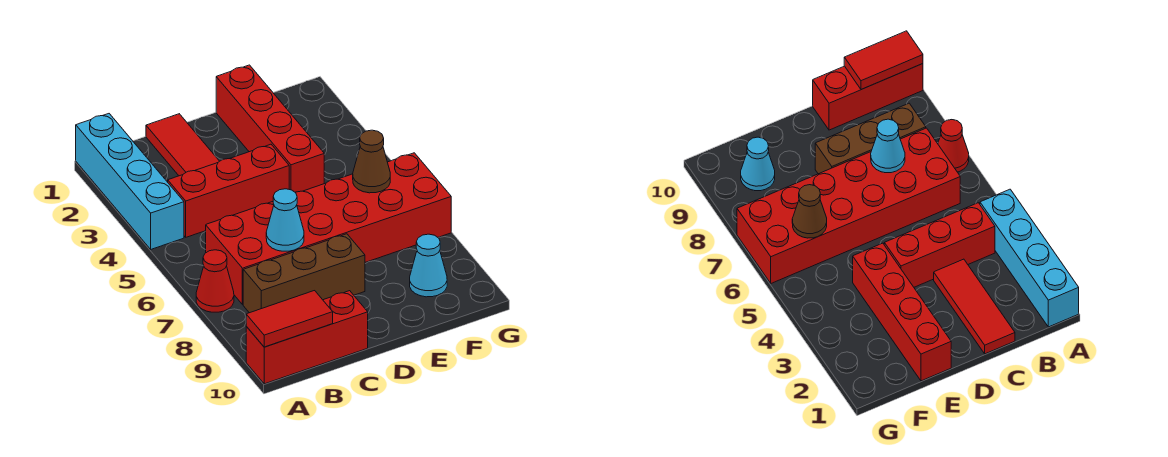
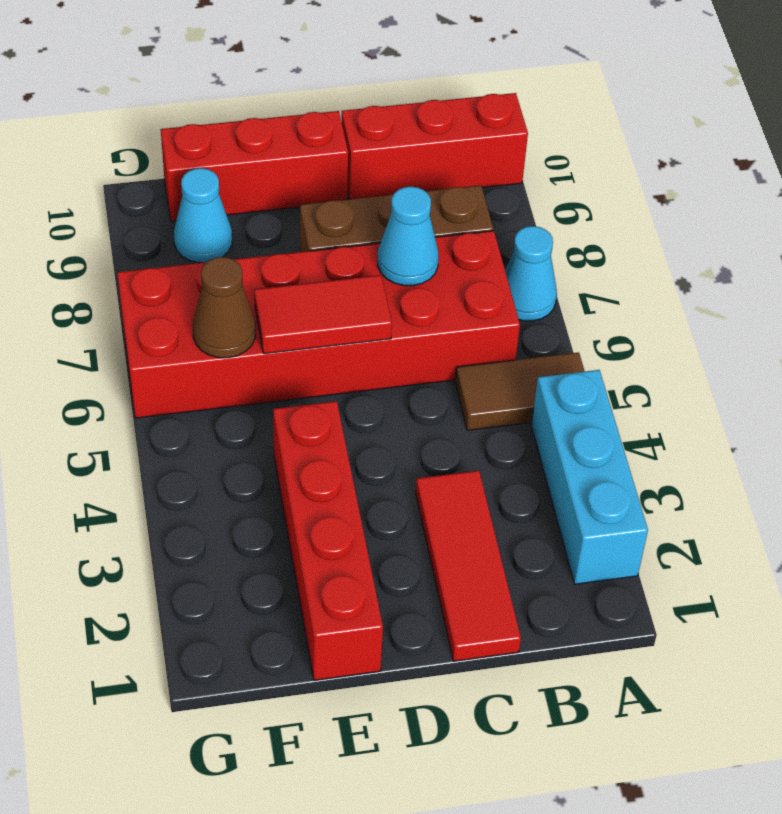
cyan 1x4 brick [76,114,184,249] -> cyan 1x3 brick [531,370,648,584]
none -> brown 1x2 tile [455,352,585,430]
red 1x1 cone [196,250,234,312] -> cyan 1x1 cone [505,226,557,321]
red 1x2 tile [246,291,333,347] -> red 1x2 tile moved to [254,275,392,354]
red 1x3 brick [168,144,289,237] -> red 1x3 brick moved to [161,111,348,221]

